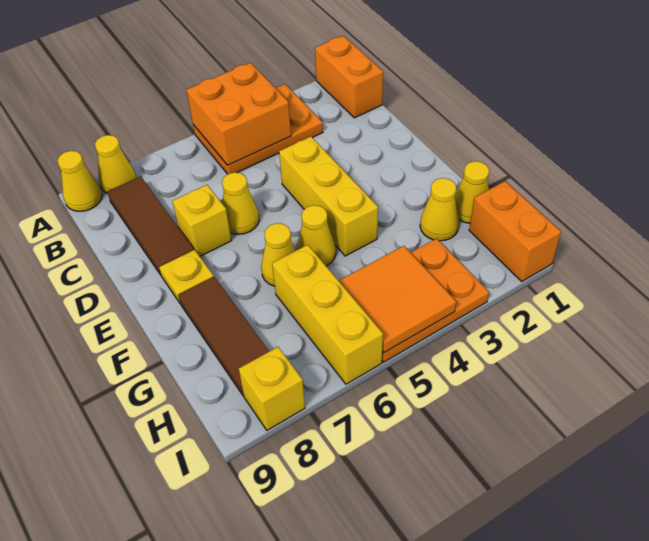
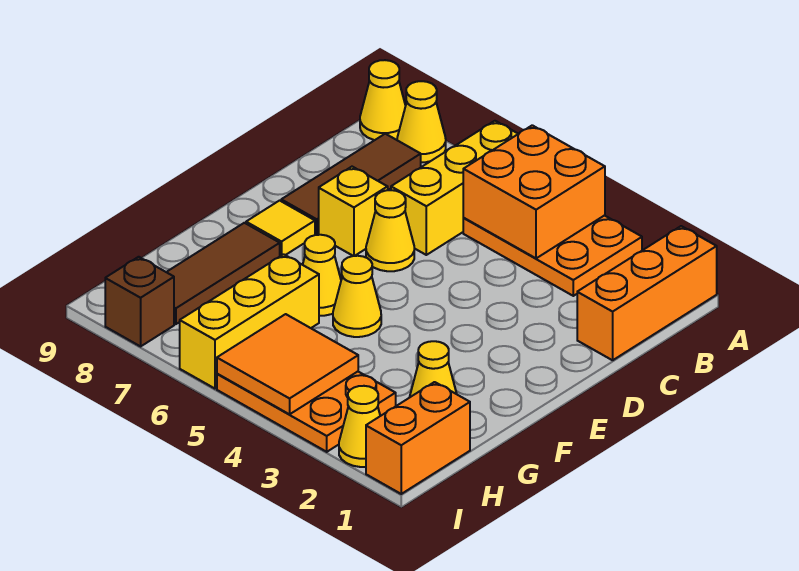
orange 1x2 brick [315,36,383,118] -> orange 1x3 brick [577,226,717,360]
yellow 1x3 brick [279,137,378,256] -> yellow 1x3 brick moved to [391,121,518,255]
yellow 1x1 plate [159,250,214,303] -> yellow 1x1 tile [246,201,315,256]
yellow 1x1 cone [455,161,489,223] -> yellow 1x1 cone moved to [339,386,380,467]
yellow 1x1 brick [239,347,305,430] -> brown 1x1 brick [105,257,174,346]

